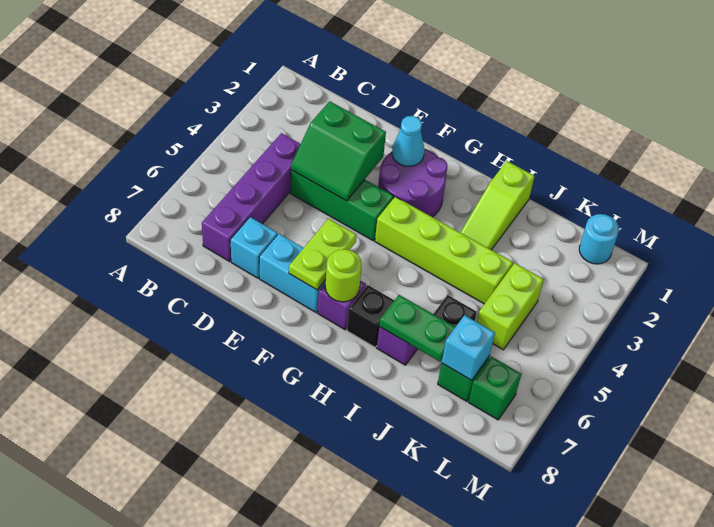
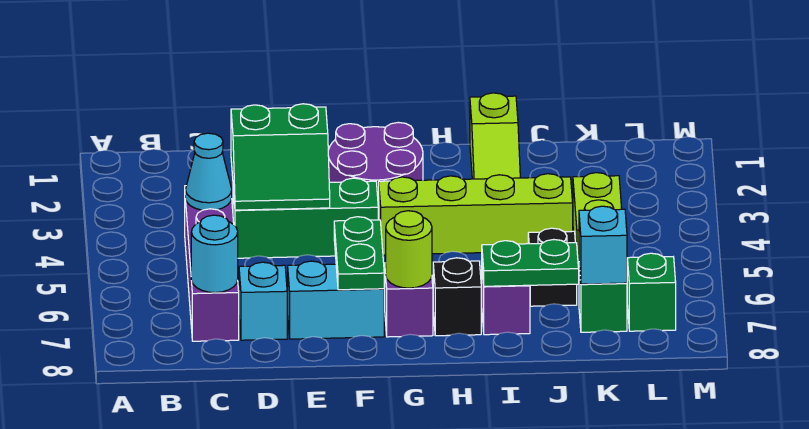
cyan 1x1 cone [392,116,425,166] -> cyan 1x1 cone moved to [185,133,232,210]
lime 1x2 plate [289,219,356,290] -> green 1x2 plate [334,217,384,290]
cyan 1x1 round brick [579,214,619,264] -> cyan 1x1 round brick moved to [191,215,238,293]

